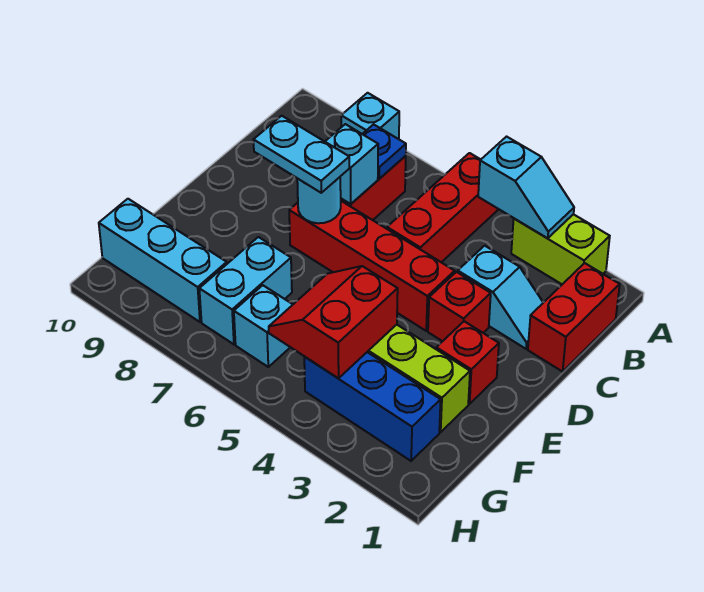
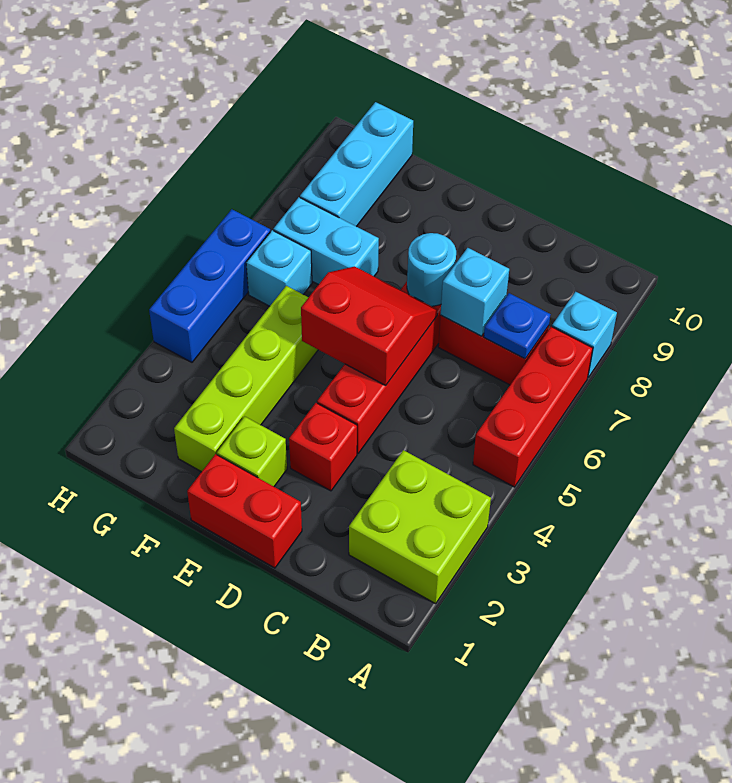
lime 1x2 brick [511,214,610,284] -> lime 2x2 brick [349,450,491,604]
cyan 1x2 slope [478,137,574,238] -> none
red 1x3 brick [387,153,499,262] -> red 1x3 brick turned to [473,327,593,487]
red 1x2 brick [528,263,620,372] -> red 1x2 brick moved to [187,454,302,568]
cyan 1x2 slope [458,246,543,349] -> none
cyan 1x2 plate [254,116,349,193] -> none
red 1x1 brick [436,321,499,404] -> lime 1x1 brick [217,416,287,486]
red 2x2 slope [269,266,398,378] -> red 2x2 slope moved to [301,266,438,385]
blue 1x3 brick [304,352,441,461] -> blue 1x3 brick moved to [149,209,270,362]

